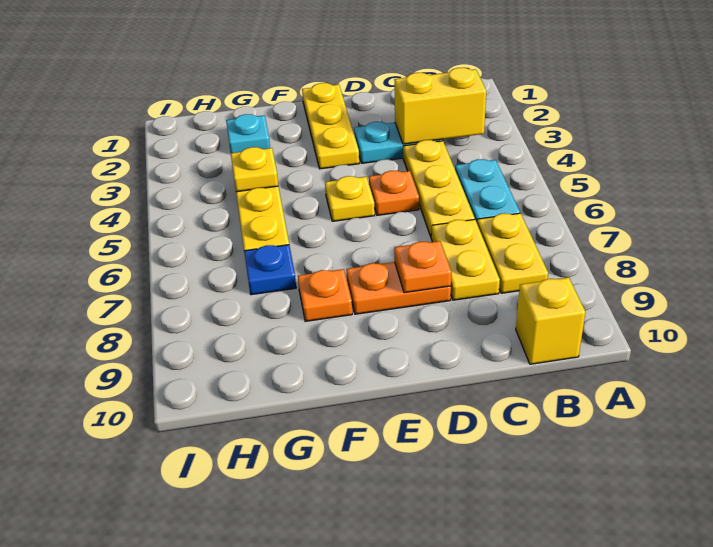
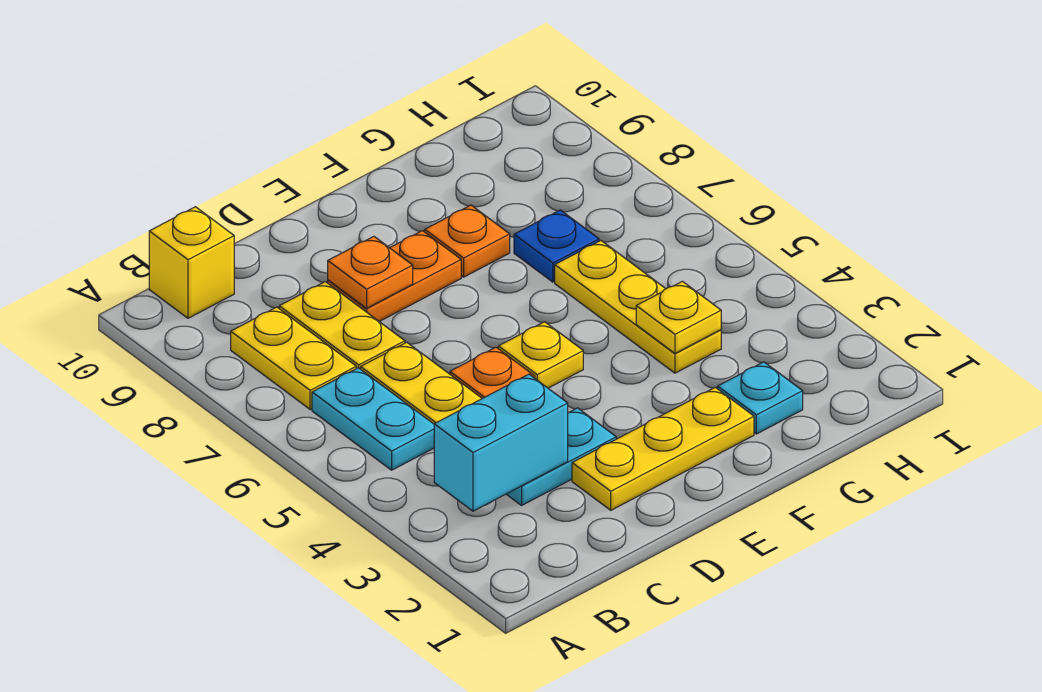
yellow 1x2 brick [394,68,486,144] -> cyan 1x2 brick [434,374,568,511]
yellow 1x3 plate [302,83,359,169] -> yellow 1x3 plate turned to [572,387,754,510]

